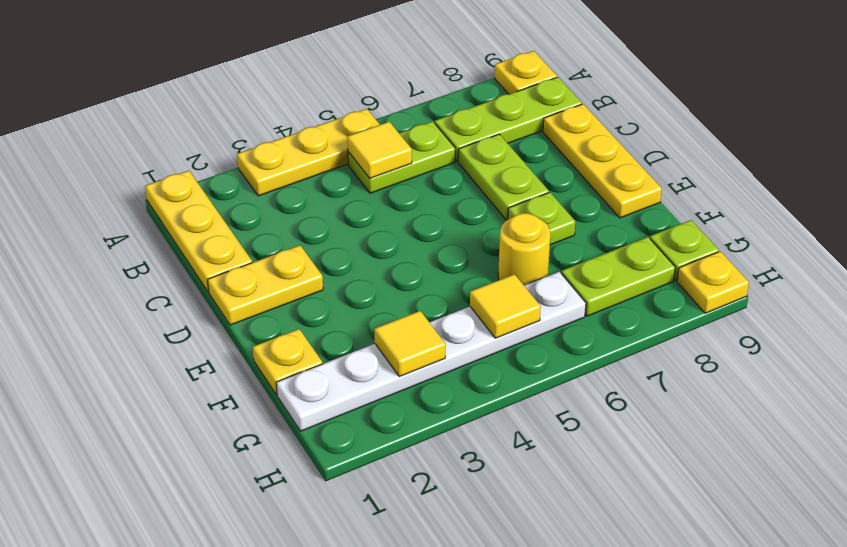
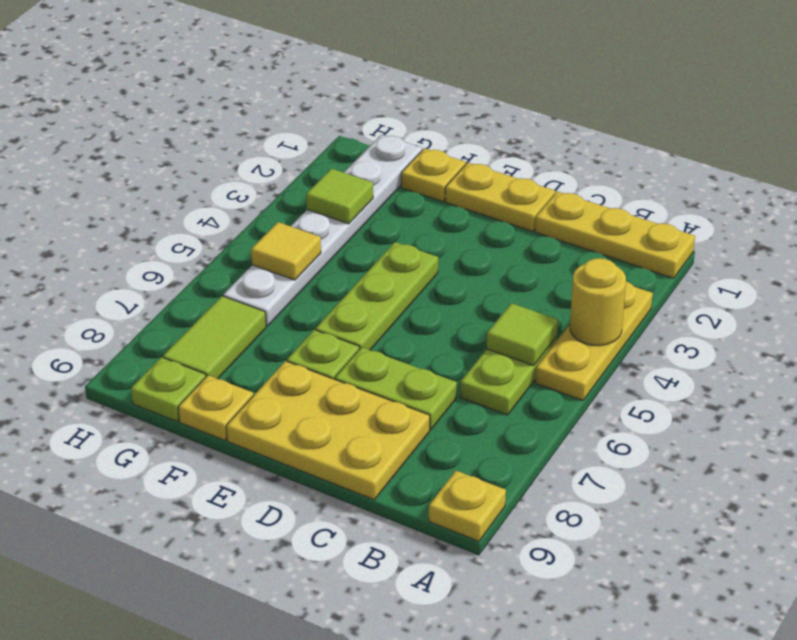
yellow 1x1 tile [347,122,412,178] -> lime 1x1 tile [487,303,558,366]
lime 1x3 plate [435,77,582,162] -> lime 1x3 plate moved to [315,242,438,350]
yellow 1x3 plate [543,104,662,218] -> yellow 2x3 plate [226,361,430,500]
yellow 1x2 plate [208,245,323,325] -> yellow 1x2 plate turned to [445,163,555,231]
yellow 1x1 round brick [498,213,550,285] -> yellow 1x1 round brick moved to [570,258,626,346]
yellow 1x1 tile [374,311,446,377] -> lime 1x1 tile [306,169,373,224]
lime 1x2 plate [561,237,675,316] -> lime 1x2 tile [163,296,266,379]
yellow 1x1 plate [677,251,749,313] -> yellow 1x1 plate moved to [178,375,253,441]

